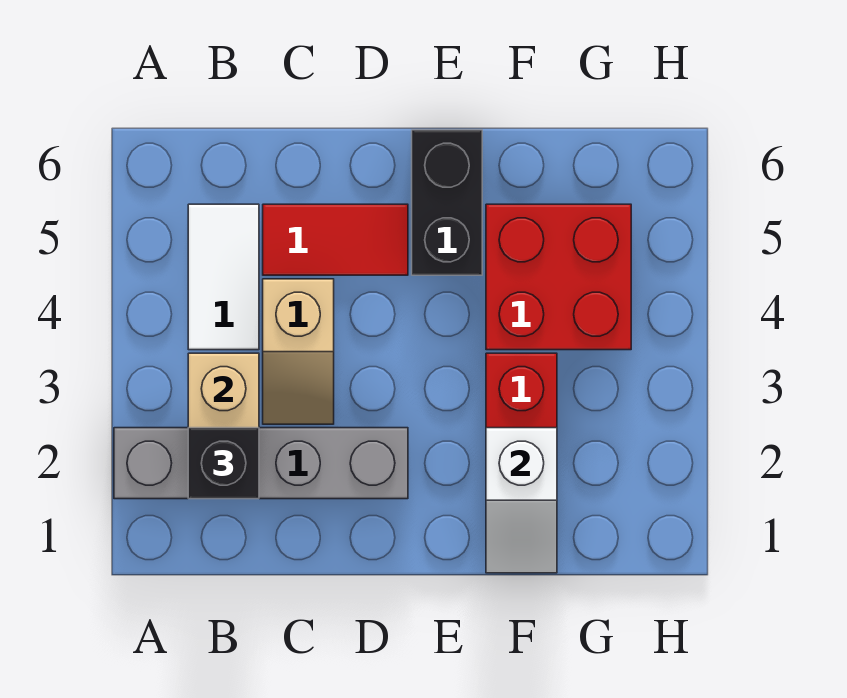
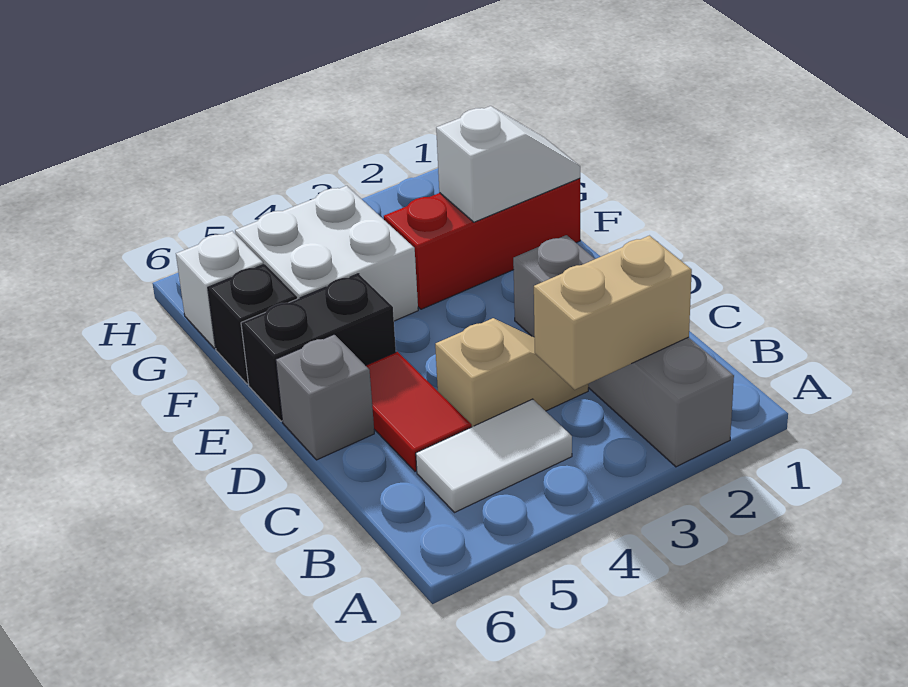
black 1x1 brick [188,428,259,499] -> black 1x1 brick moved to [208,264,297,384]
none -> grey 1x1 brick [276,334,374,460]
red 2x2 brick [486,204,631,350] -> white 2x2 brick [235,186,418,321]
none -> white 1x1 brick [176,231,263,348]

